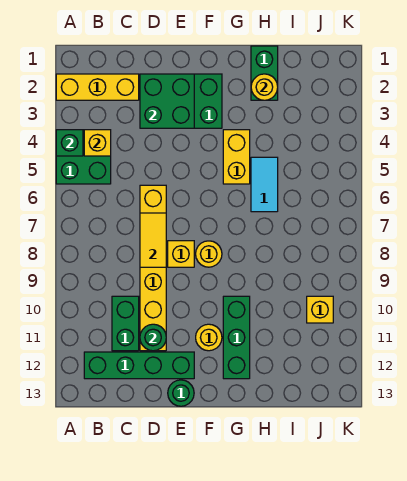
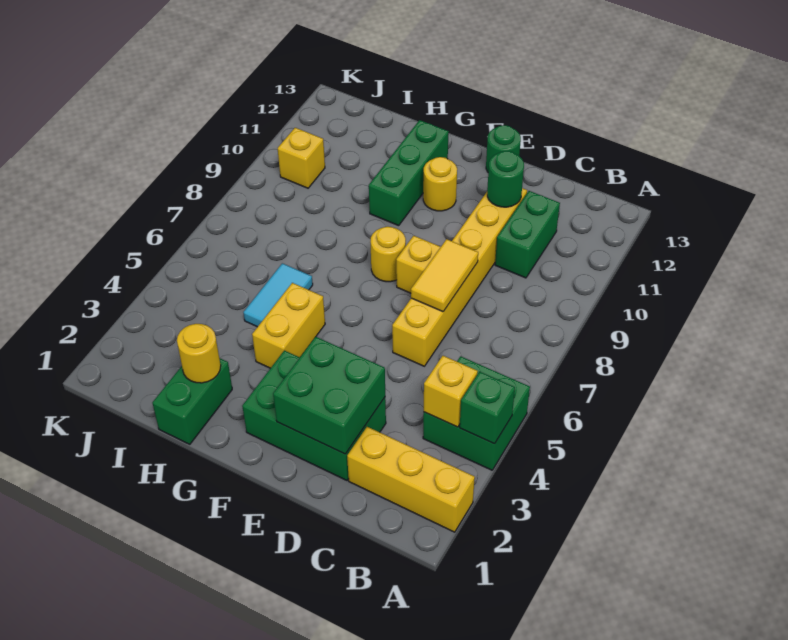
green 1x4 brick [84,352,194,379] -> none

